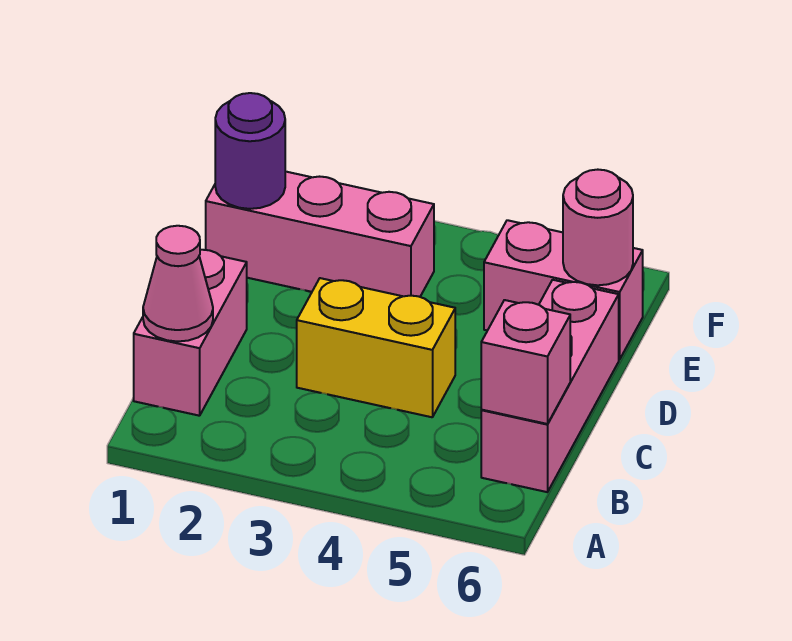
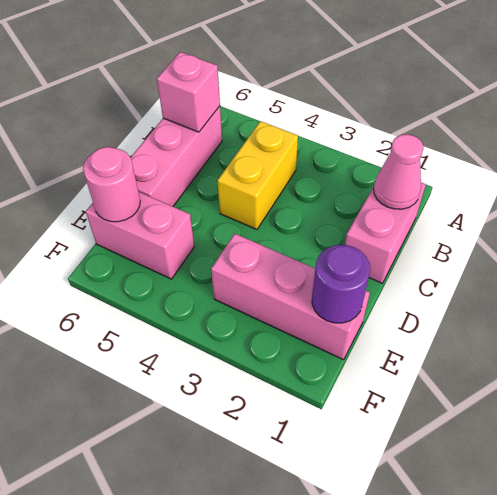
yellow 1x2 brick [297,278,455,417] -> yellow 1x2 brick turned to [217,121,298,229]

